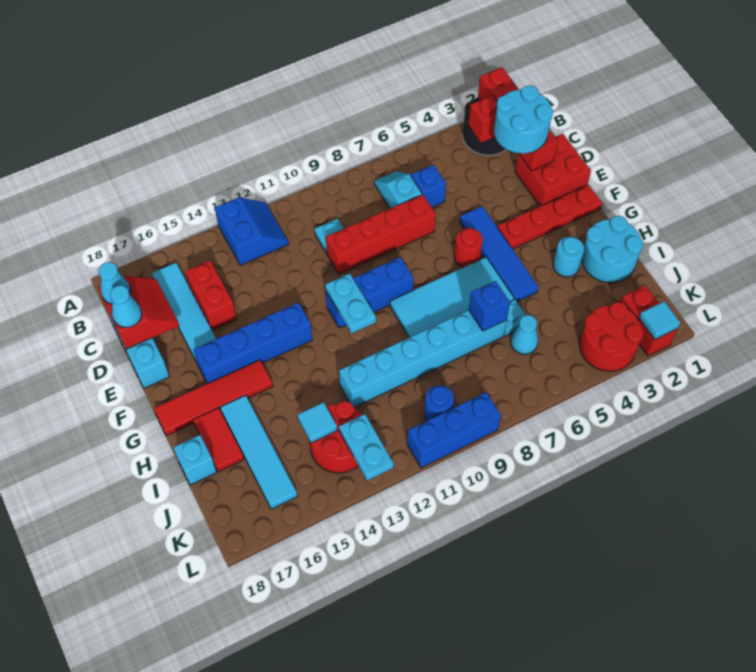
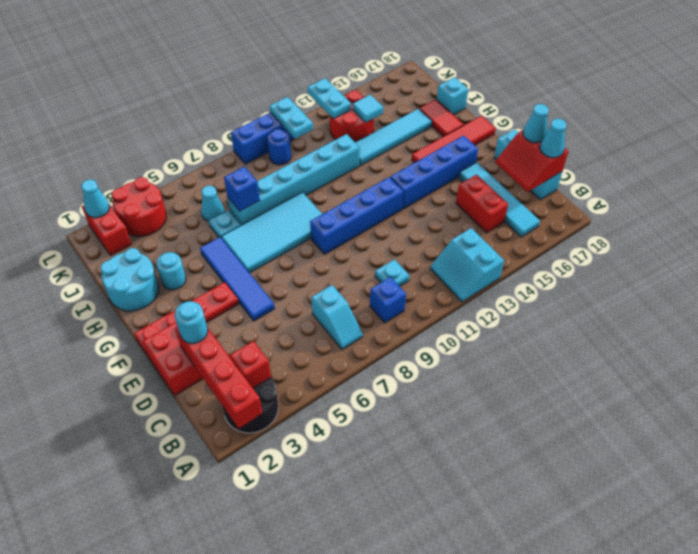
blue 2x2 slope [215,197,289,265] -> cyan 2x2 slope [430,228,504,302]
cyan 2x2 round brick [494,85,553,153] -> cyan 1x1 round brick [175,301,208,343]
blue 1x1 brick [411,165,446,207] -> blue 1x1 brick moved to [370,277,406,323]
red 1x4 brick [326,194,436,274] -> none
red 1x1 round brick [454,228,483,267] -> none
blue 1x3 brick [326,257,413,328] -> blue 1x4 brick [310,177,404,254]
cyan 1x2 plate [325,273,376,333] -> cyan 1x2 plate moved to [269,97,313,139]
cyan 1x4 tile [220,395,298,509] -> cyan 1x4 tile turned to [355,109,432,166]
cyan 1x1 tile [639,301,680,339] -> cyan 1x1 cone [81,180,109,218]

